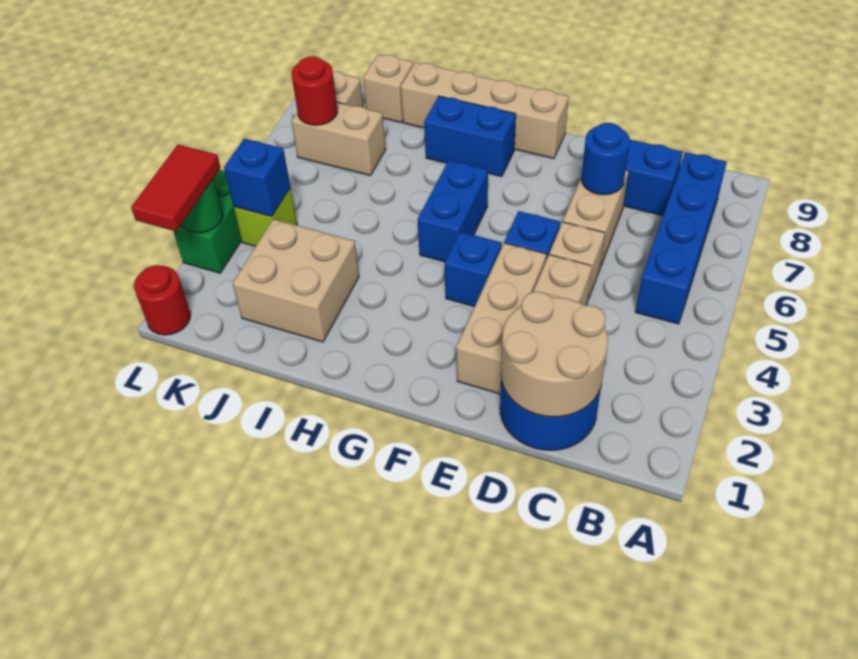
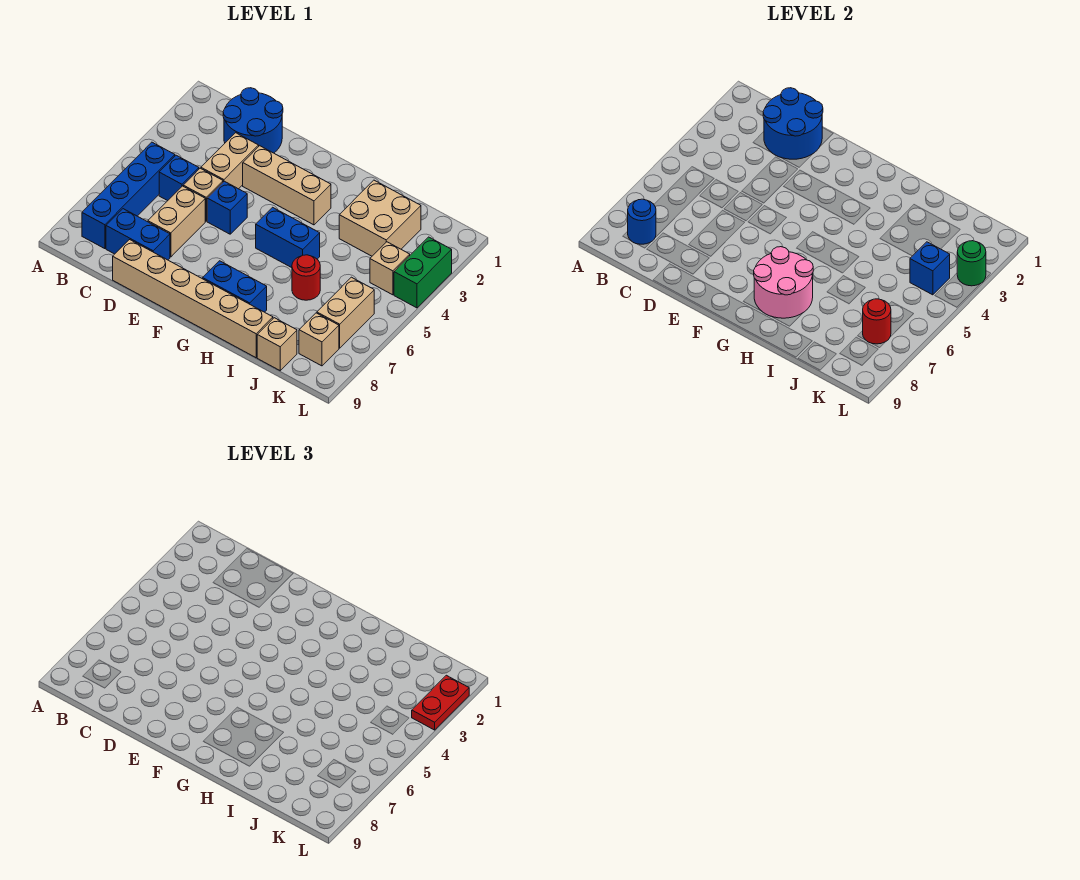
tan 2x2 round brick [501,292,608,417] -> blue 2x2 round brick [763,88,823,159]
blue 1x1 round brick [581,123,630,195] -> blue 1x1 round brick moved to [628,199,656,244]
tan 1x3 brick [456,243,546,394] -> tan 1x3 brick turned to [243,146,331,225]
blue 1x1 brick [444,232,502,307] -> blue 1x1 brick moved to [159,155,199,201]
tan 1x4 brick [401,62,569,159] -> tan 1x6 brick [113,240,273,358]
blue 1x2 brick [418,160,488,262] -> blue 1x2 brick turned to [256,207,320,268]
none -> pink 2x2 round brick [754,247,813,318]
tan 1x2 brick [291,102,386,176] -> tan 1x2 brick turned to [317,277,374,348]
lime 1x1 brick [234,188,297,246] -> tan 1x1 brick [370,242,410,295]
red 1x1 round brick [134,265,190,335] -> red 1x1 round brick moved to [292,255,320,300]
red 1x2 tile [131,145,221,231] -> red 1x2 plate [412,675,469,730]

